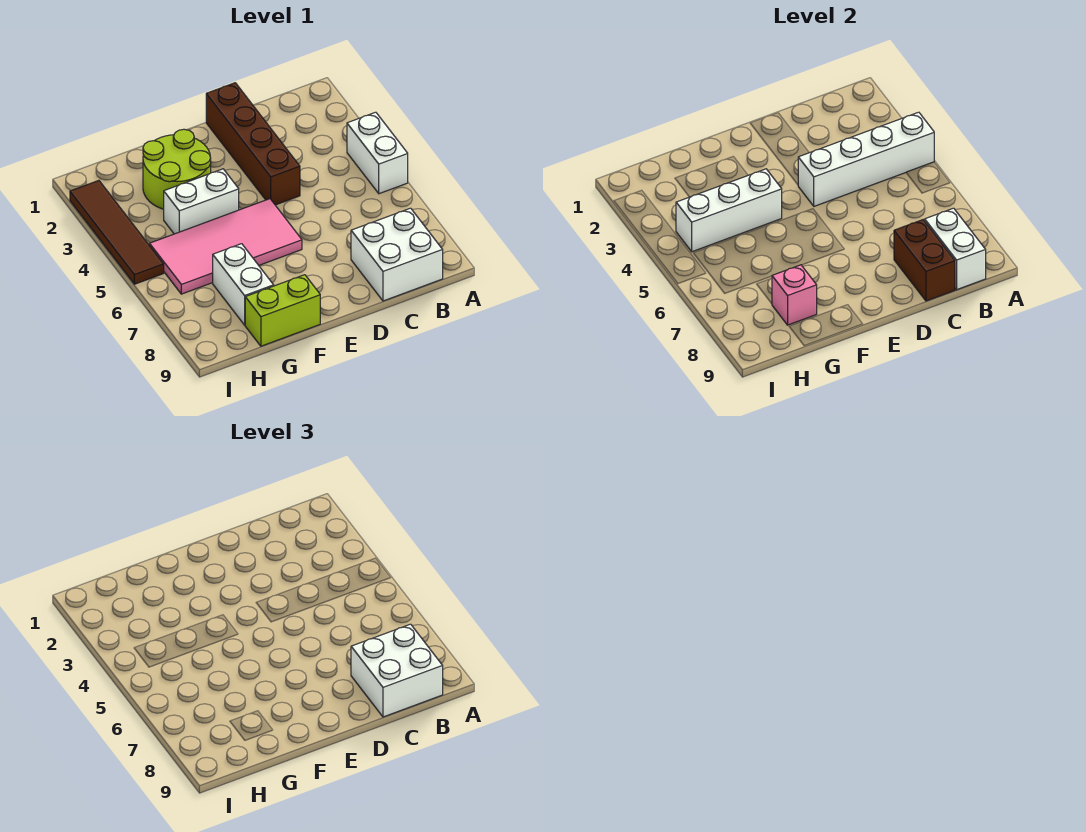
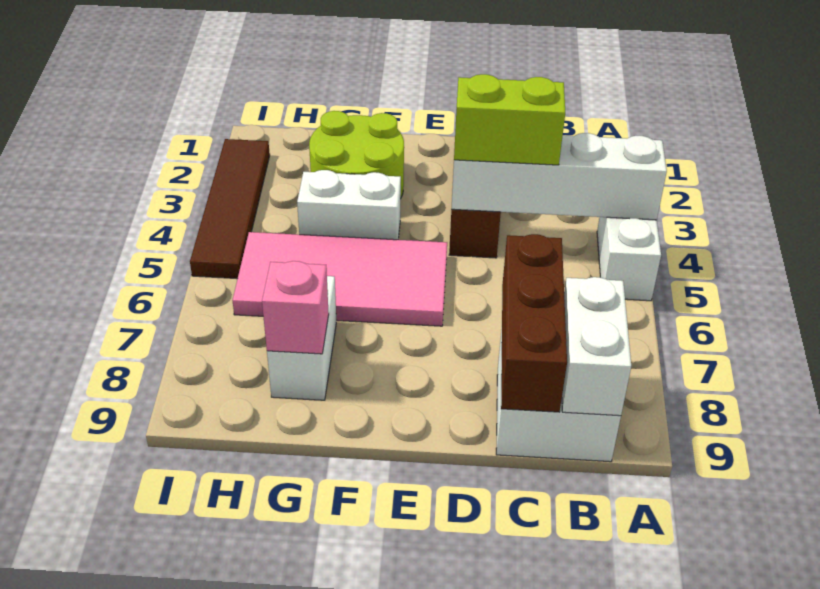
white 2x2 brick [351,624,443,717] -> none
brown 1x2 brick [894,220,955,301] -> brown 1x3 brick [501,234,567,412]
white 1x3 brick [676,169,782,252] -> none
lime 1x2 brick [245,275,320,346] -> lime 1x2 brick moved to [454,74,565,165]

